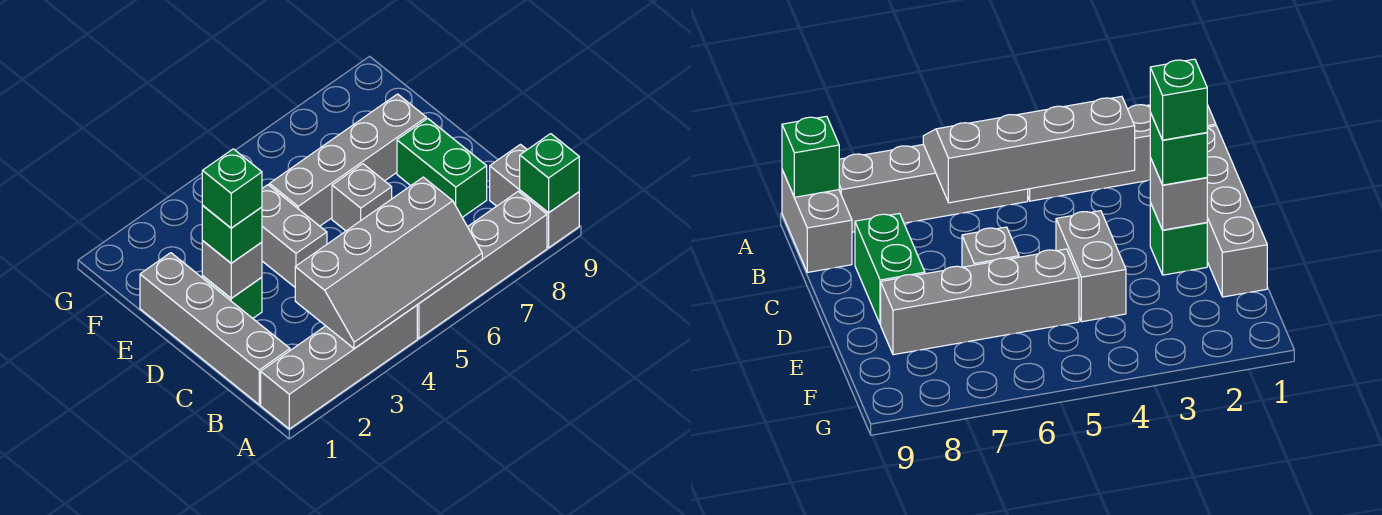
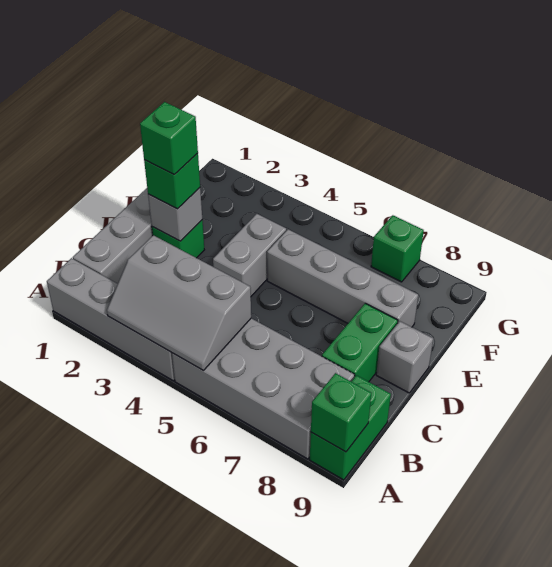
grey 2x4 slope [295,177,482,349] -> grey 2x3 slope [107,235,251,370]
grey 1x4 brick [417,191,547,338] -> grey 2x4 brick [172,318,355,459]
grey 1x2 brick [490,144,579,248] -> green 1x2 brick [310,375,391,480]
grey 1x1 brick [332,164,392,231] -> grey 1x1 brick moved to [376,321,433,393]
none -> green 1x1 brick [371,215,424,282]

